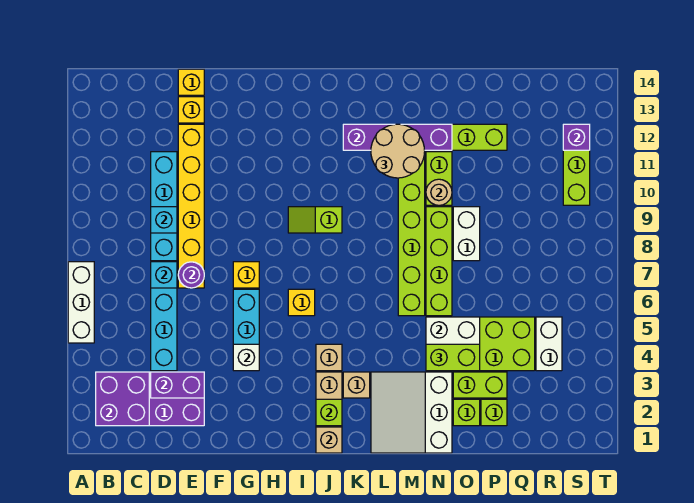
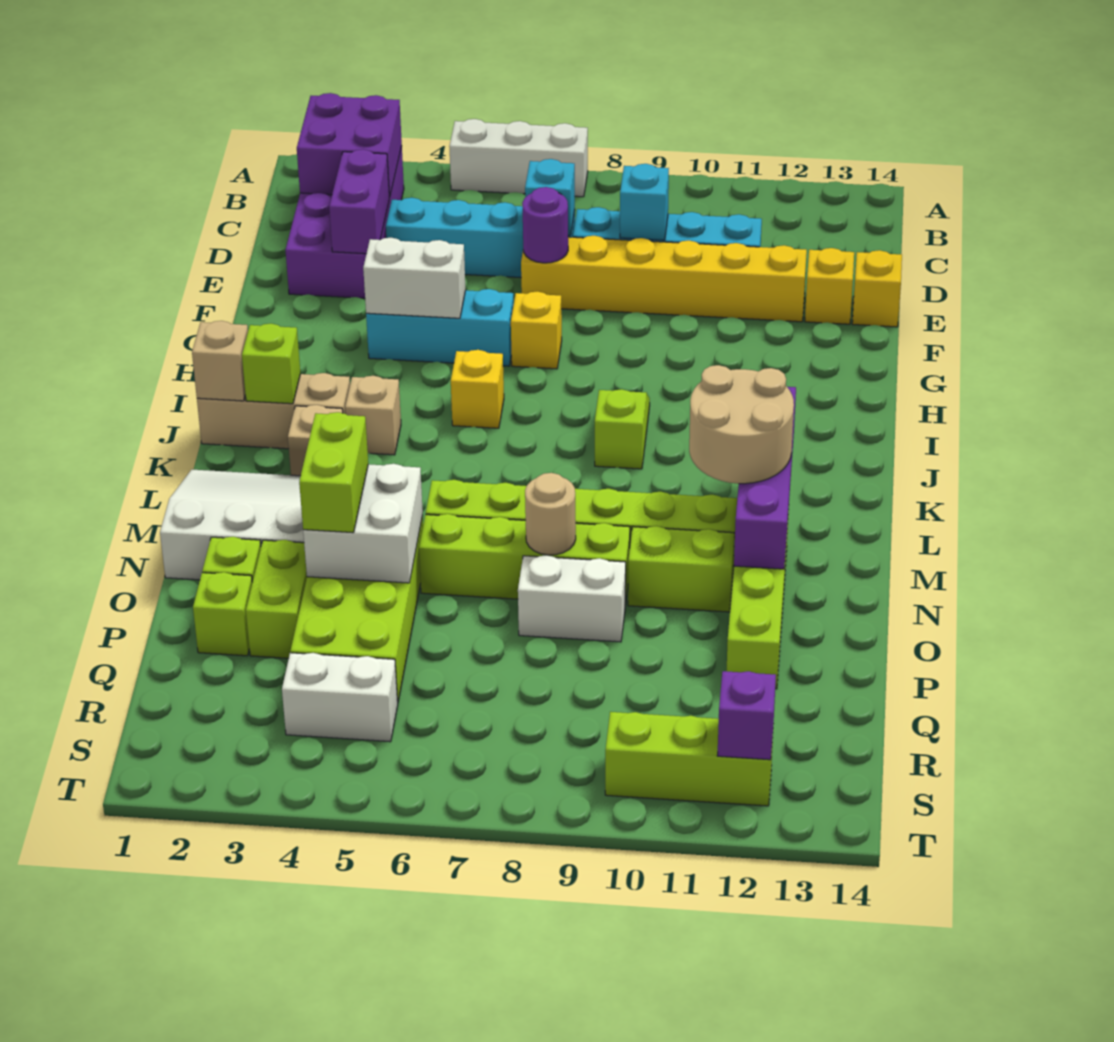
white 1x1 brick [233,344,259,371] -> white 1x2 brick [363,238,465,318]
tan 1x1 round brick [426,179,452,205] -> tan 1x1 round brick moved to [525,473,576,555]

